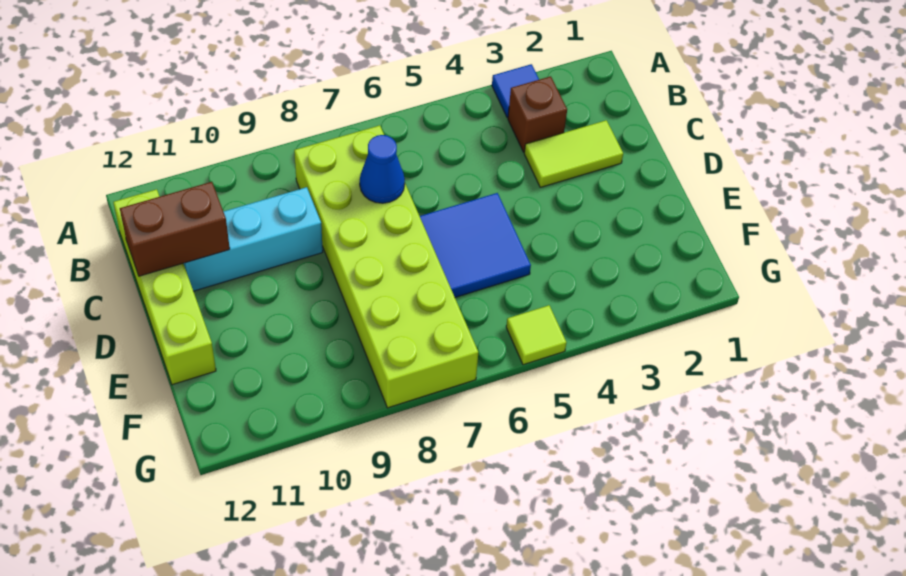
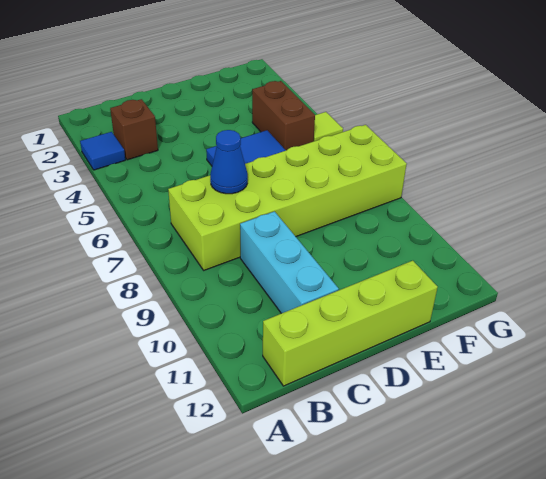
lime 1x2 tile [524,120,623,187] -> none
brown 1x2 brick [120,182,230,276] -> brown 1x2 brick moved to [252,81,315,150]

